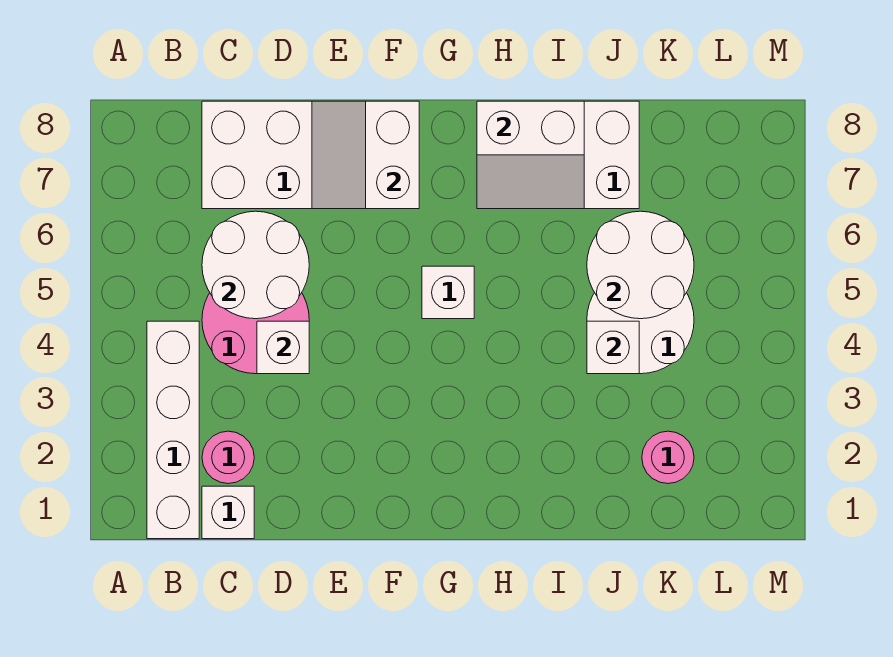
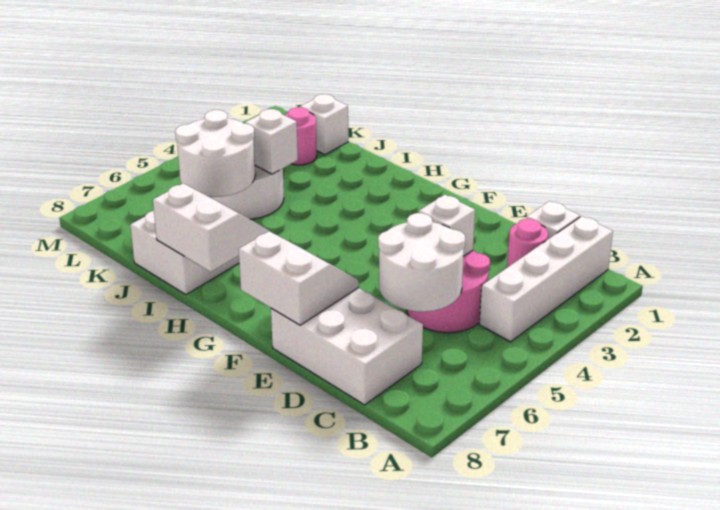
white 2x2 slope [312,101,419,209] -> white 2x2 slope turned to [239,231,359,325]
white 1x1 brick [422,266,474,319] -> white 1x1 brick moved to [300,94,348,155]

